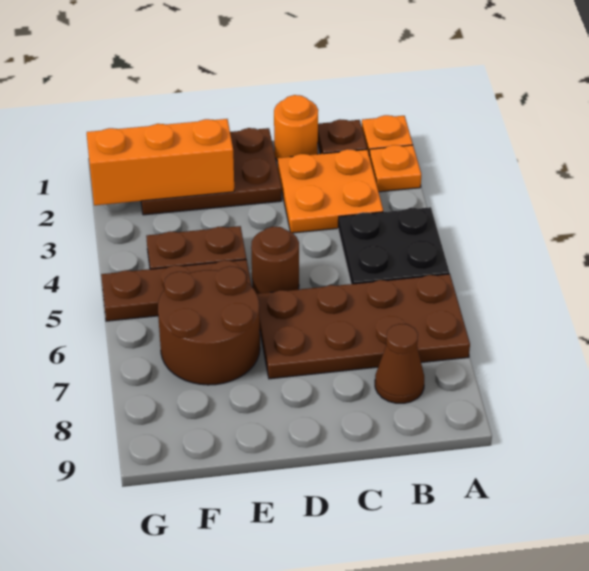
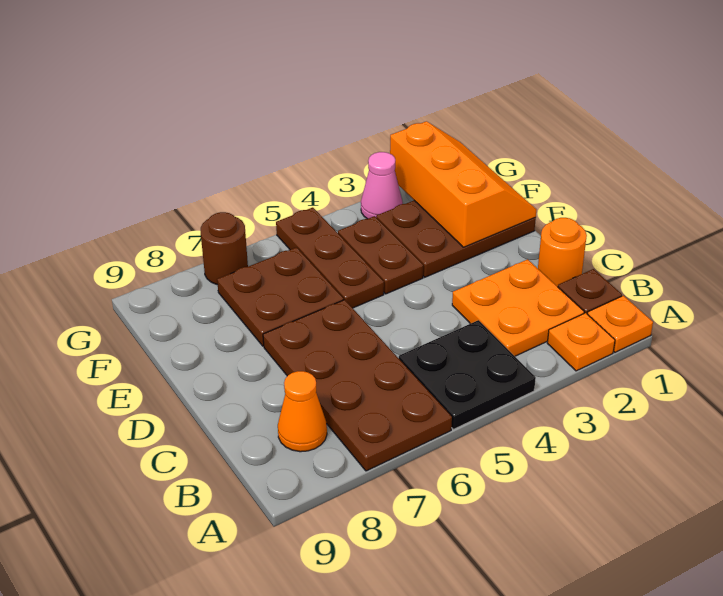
brown 1x1 cone [375,324,424,403] -> orange 1x1 cone [278,371,327,452]
brown 2x3 plate [141,128,282,215] -> brown 2x3 plate turned to [376,201,536,277]
brown 1x1 round brick [251,227,299,294] -> brown 1x1 round brick moved to [201,212,248,285]
brown 2x2 round brick [158,266,260,385] -> brown 2x2 plate [217,247,344,346]
none -> pink 1x1 cone [361,152,403,219]

